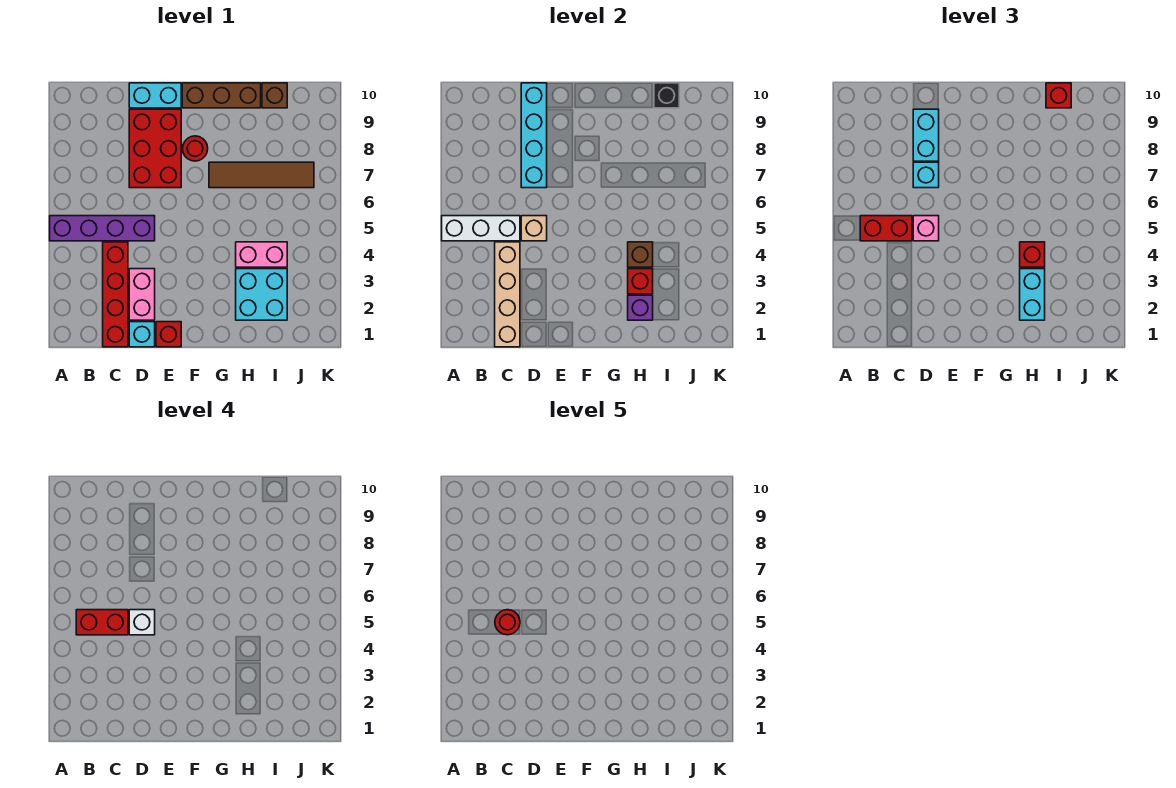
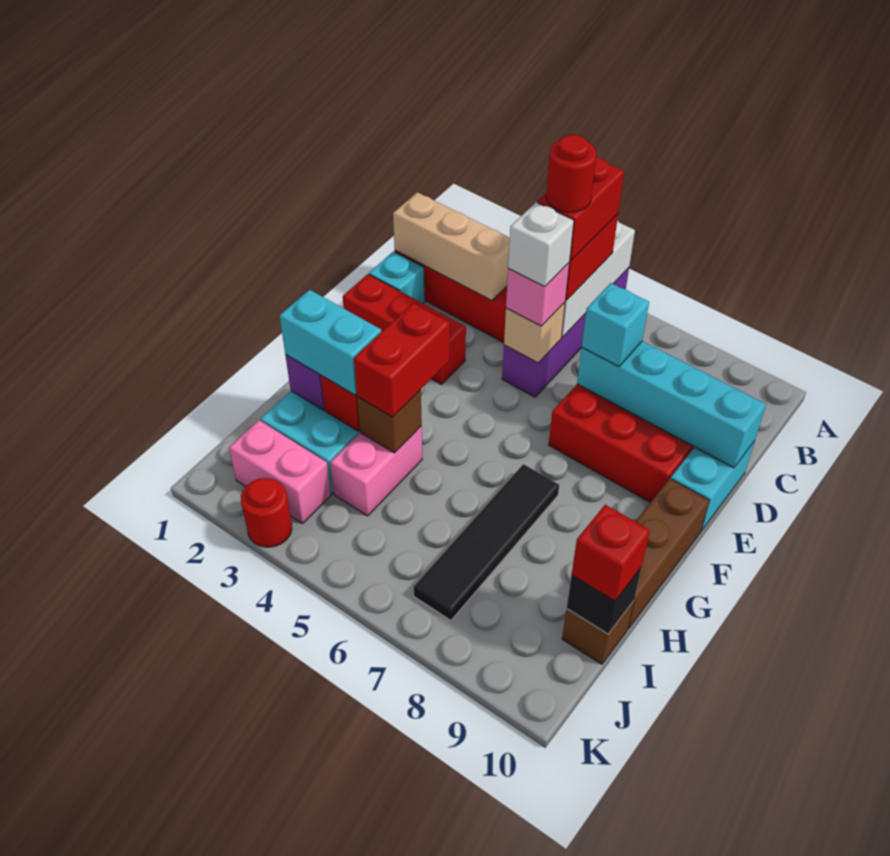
tan 1x4 brick [495,242,520,347] -> tan 1x3 brick [393,192,510,301]
pink 1x2 brick [129,269,155,320] -> pink 1x2 brick moved to [229,420,331,524]
cyan 1x2 brick [913,109,939,161] -> none
red 1x1 brick [156,322,181,347] -> red 1x3 brick [343,274,466,385]
red 1x1 round brick [182,136,208,161] -> red 1x1 round brick moved to [241,478,292,547]
brown 1x4 tile [209,162,314,188] -> black 1x4 tile [414,464,559,620]
red 1x1 brick [1020,242,1045,267] -> red 1x2 brick [354,303,449,417]

